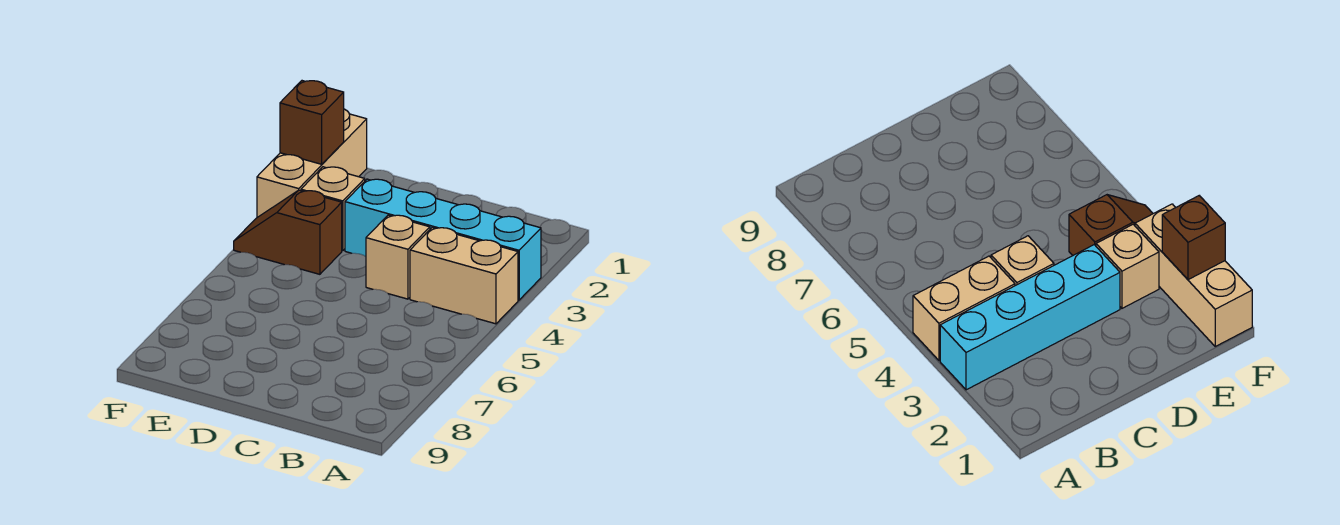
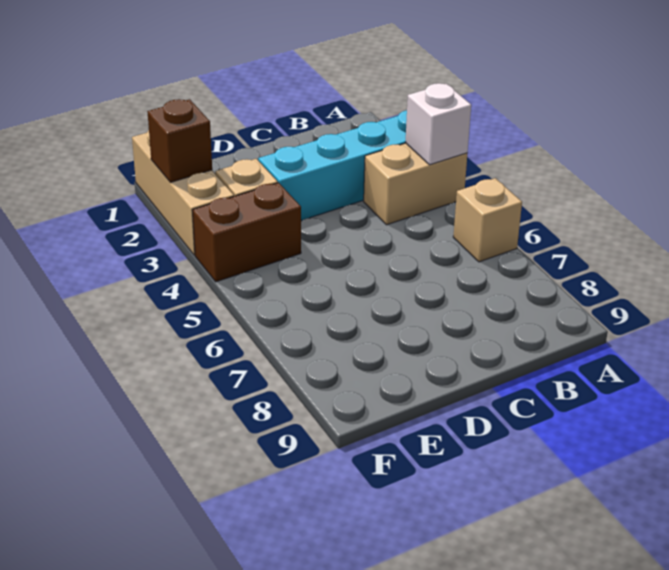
none -> white 1x1 brick [405,83,471,165]
tan 1x1 brick [366,215,430,299] -> tan 1x1 brick moved to [453,178,522,262]
brown 1x2 slope [234,190,342,274] -> brown 1x2 brick [192,183,301,282]

